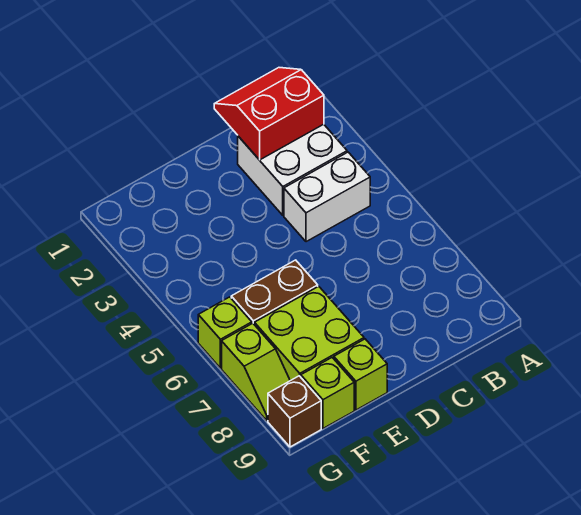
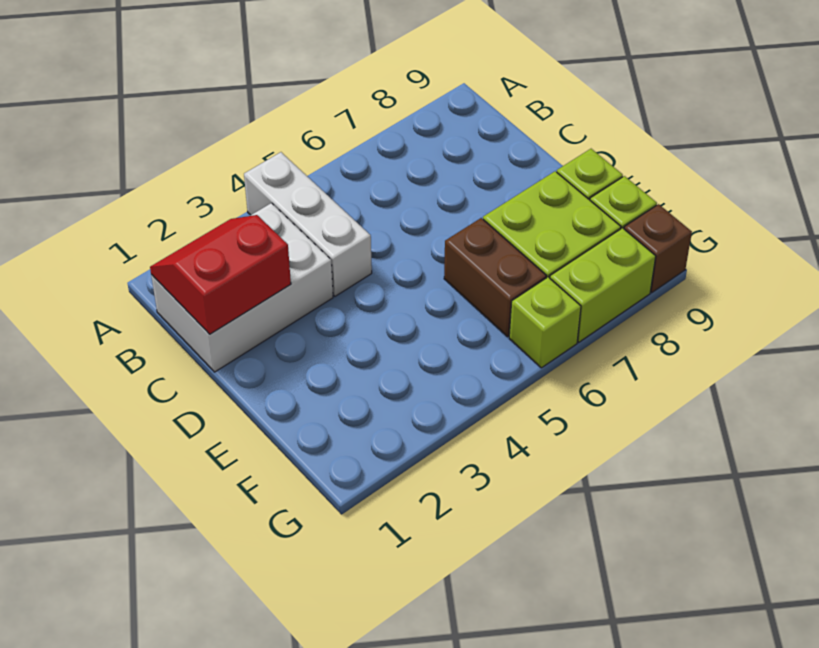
red 2x2 slope [214,68,324,160] -> red 2x2 slope turned to [150,215,291,334]
white 2x2 brick [238,124,347,215] -> white 2x3 brick [151,203,333,372]
white 1x2 brick [284,152,370,242] -> white 1x3 brick [244,152,372,296]
lime 1x2 slope [222,323,290,421] -> lime 1x2 brick [550,228,656,342]

